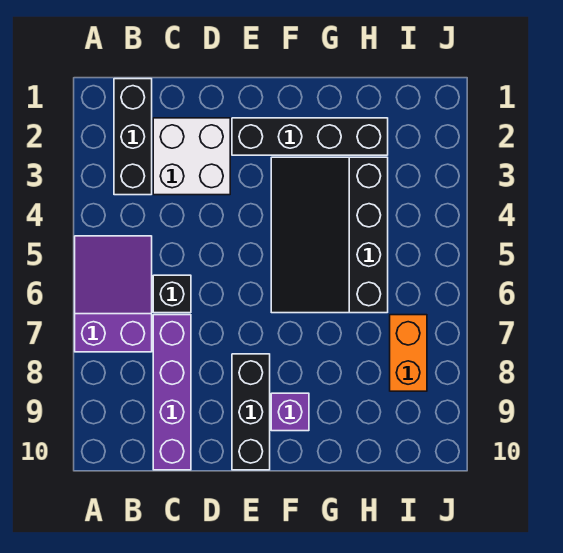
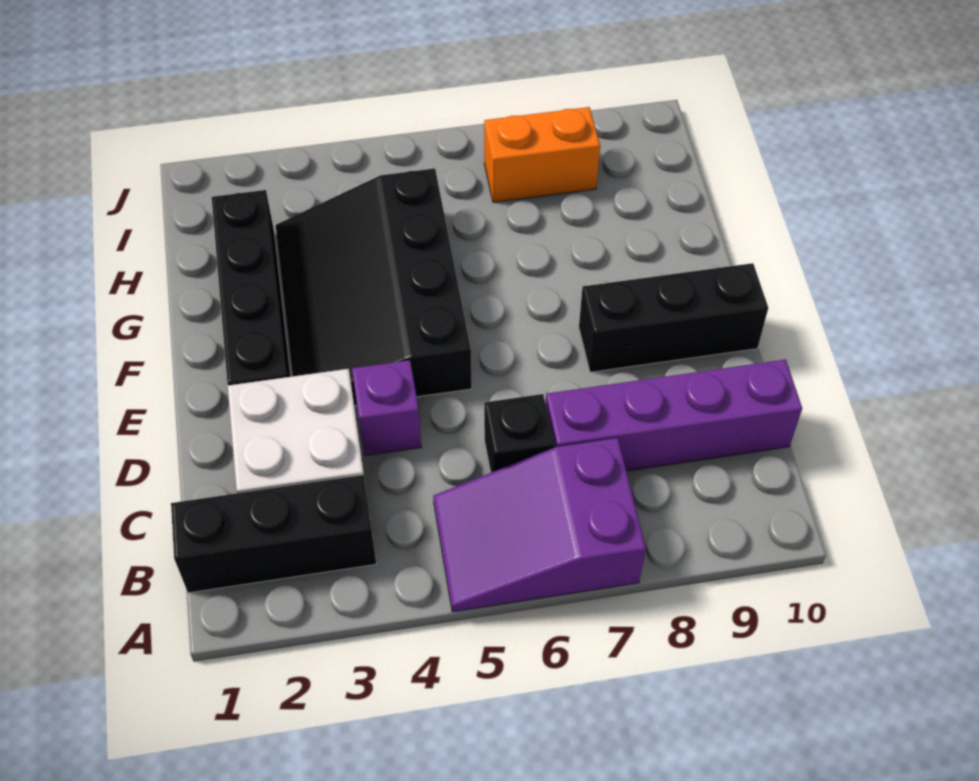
black 3x4 slope [271,157,388,313] -> black 3x4 slope turned to [276,168,472,406]
purple 1x1 brick [271,393,309,431] -> purple 1x1 brick moved to [352,360,421,456]

